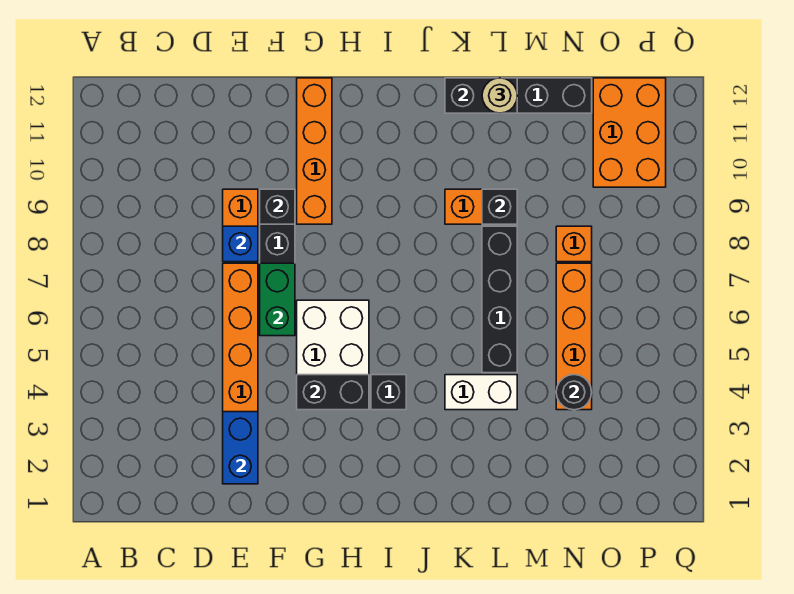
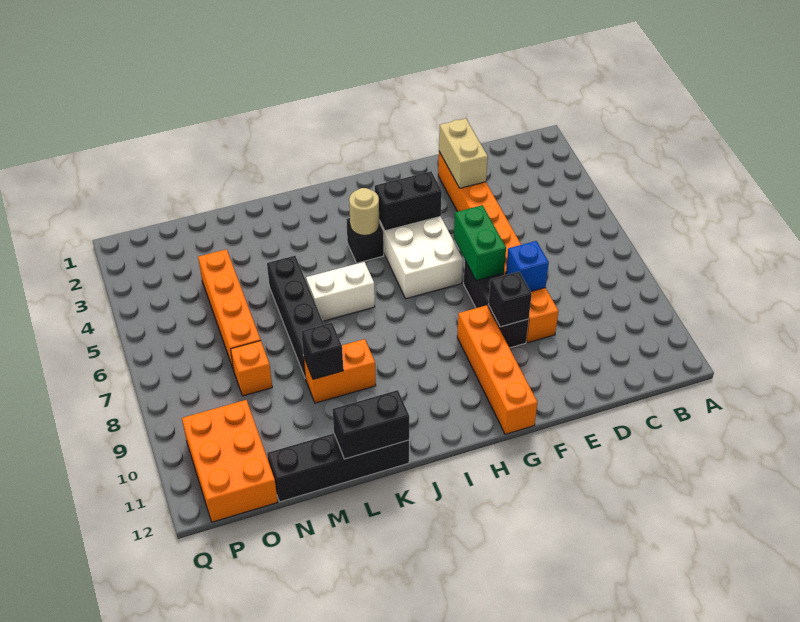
blue 1x2 brick [223,412,258,484] -> tan 1x2 brick [439,118,488,188]
white 1x2 brick [445,375,517,410] -> white 1x2 brick moved to [306,262,375,321]
tan 1x1 round brick [482,78,517,113] -> tan 1x1 round brick moved to [349,188,380,235]
black 1x1 round brick [556,375,592,410] -> none

